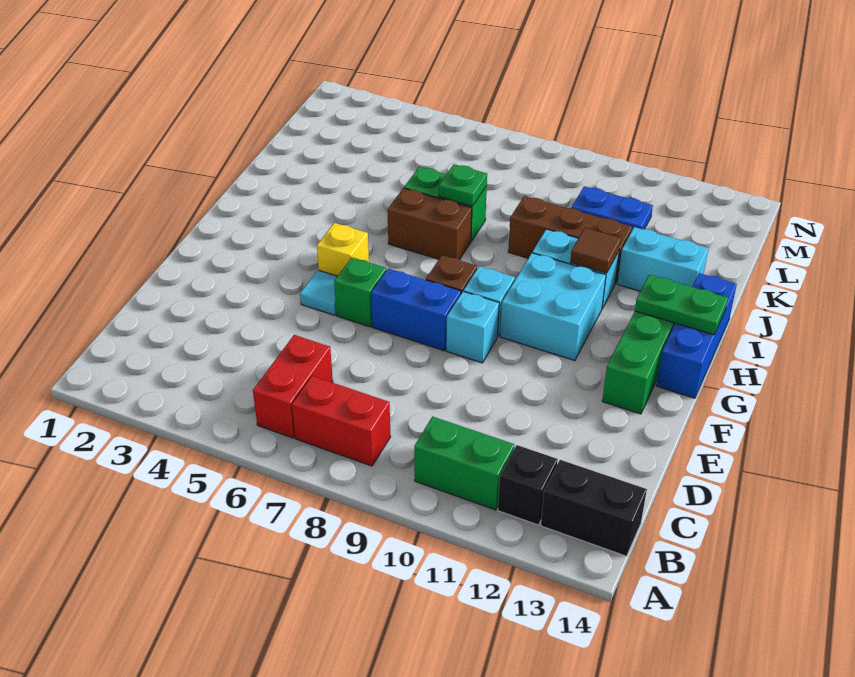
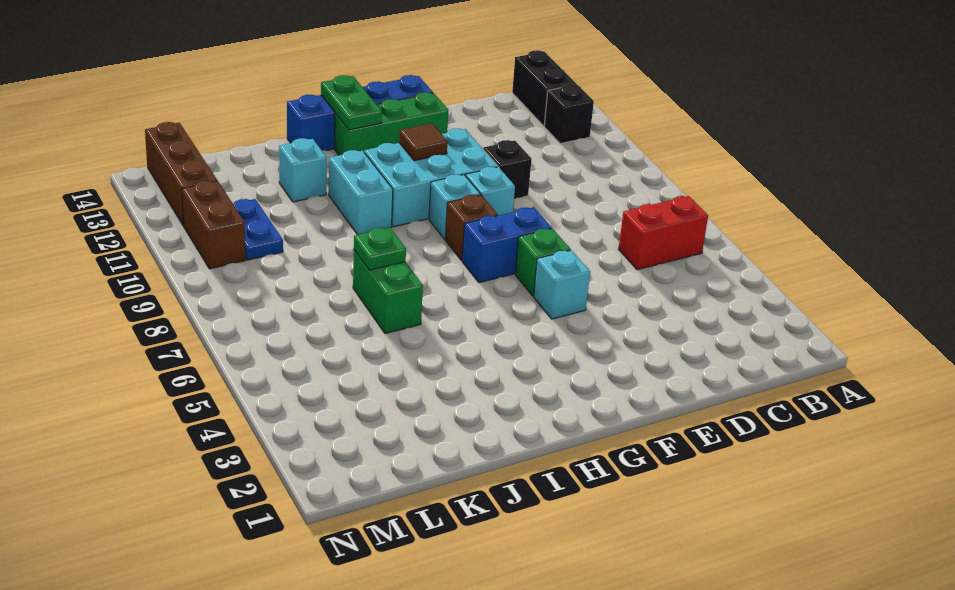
red 1x2 brick [292,376,391,466] -> none
green 1x2 brick [414,417,514,510] -> none
none -> black 1x1 brick [483,140,532,199]
cyan 1x1 tile [300,270,337,315] -> cyan 1x1 brick [534,250,590,319]
blue 1x2 brick [371,269,461,351] -> blue 1x2 brick turned to [462,207,551,283]
yellow 1x1 brick [317,223,369,276] -> none
cyan 2x2 brick [500,253,606,361] -> cyan 2x3 brick [364,129,498,227]
blue 1x3 brick [656,273,737,398] -> blue 1x4 brick [287,75,433,151]
brown 1x2 brick [387,188,472,260] -> brown 1x2 brick moved to [182,181,246,269]
brown 1x1 tile [570,228,621,273] -> brown 1x1 tile moved to [399,123,448,161]
brown 1x3 brick [508,196,632,284] -> brown 1x3 brick moved to [145,122,217,226]
cyan 1x2 brick [617,227,709,291] -> cyan 1x1 brick [279,138,327,202]

